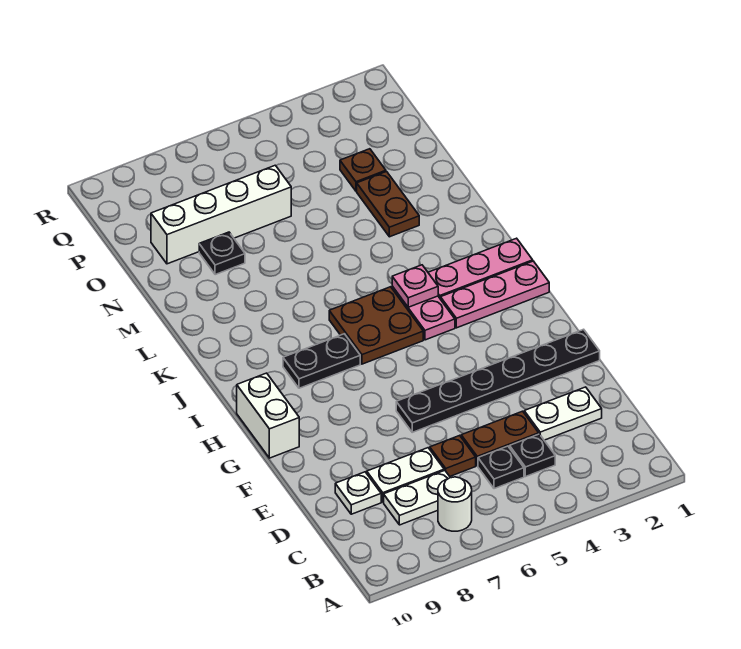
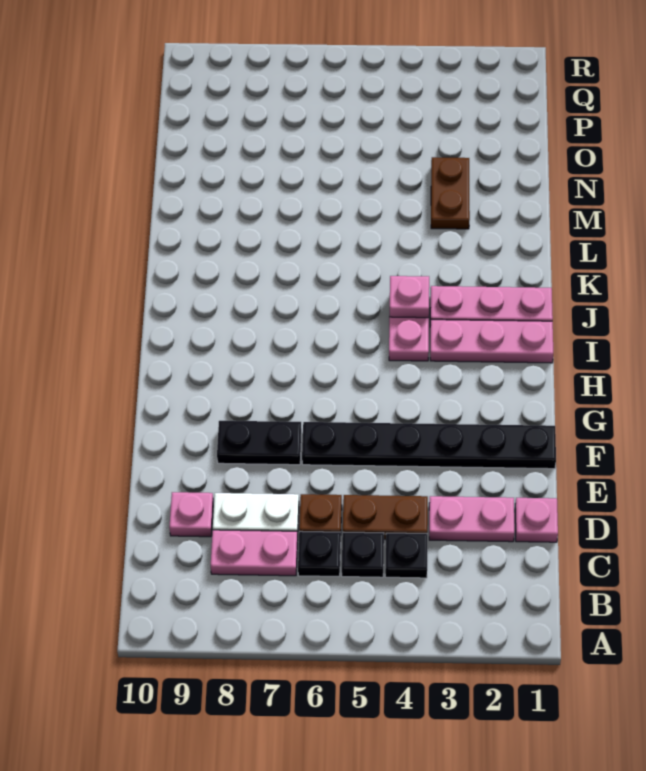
white 1x1 round brick [438,477,472,531] -> none
white 1x2 plate [384,470,450,525] -> pink 1x2 plate [211,530,298,576]
none -> pink 1x1 plate [515,498,558,542]
white 1x2 plate [524,387,602,440] -> pink 1x2 plate [429,496,514,542]
white 1x1 plate [335,472,381,514] -> pink 1x1 plate [169,492,213,537]
white 1x2 brick [237,373,299,458] -> none
brown 2x2 plate [329,287,423,364] -> none
black 1x2 plate [283,334,360,388] -> black 1x2 plate moved to [217,421,302,465]
black 1x1 plate [199,232,245,275] -> black 1x1 plate moved to [298,531,341,576]
brown 1x1 plate [340,149,386,191] -> none
white 1x4 brick [151,165,291,264] -> none

